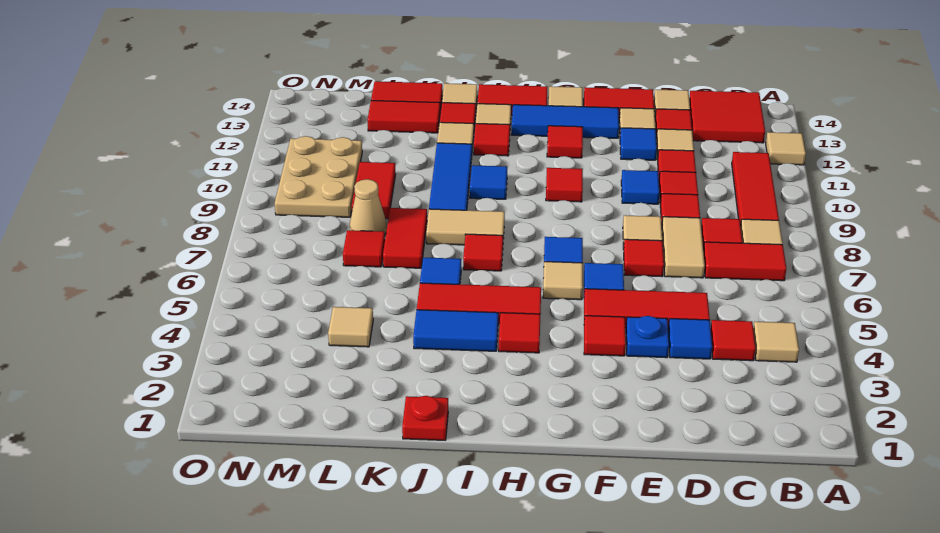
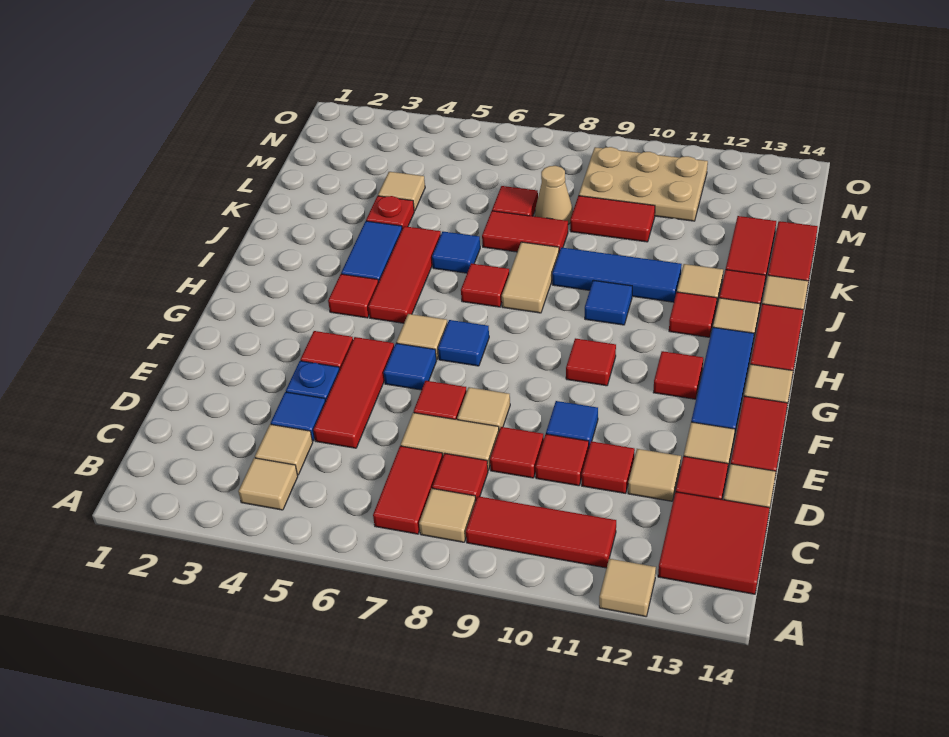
red 1x1 tile [711,320,756,361] -> tan 1x1 tile [255,424,313,475]
blue 1x1 tile [620,128,657,160] -> none
red 1x1 plate [402,396,448,440] -> red 1x1 plate moved to [366,196,414,229]

